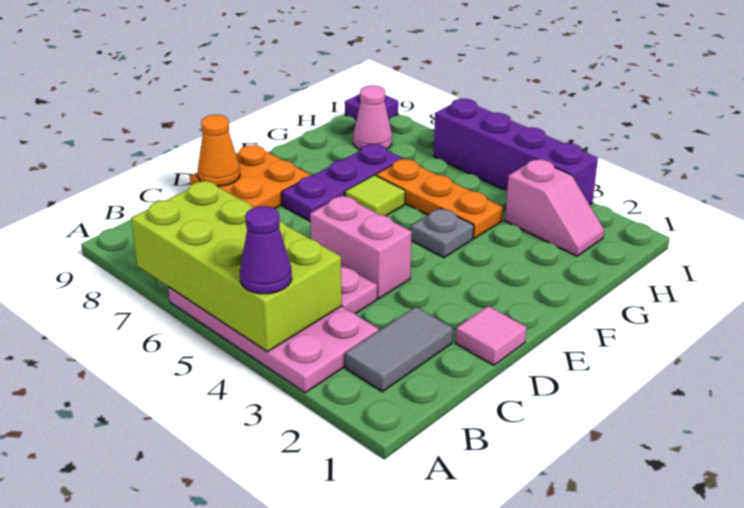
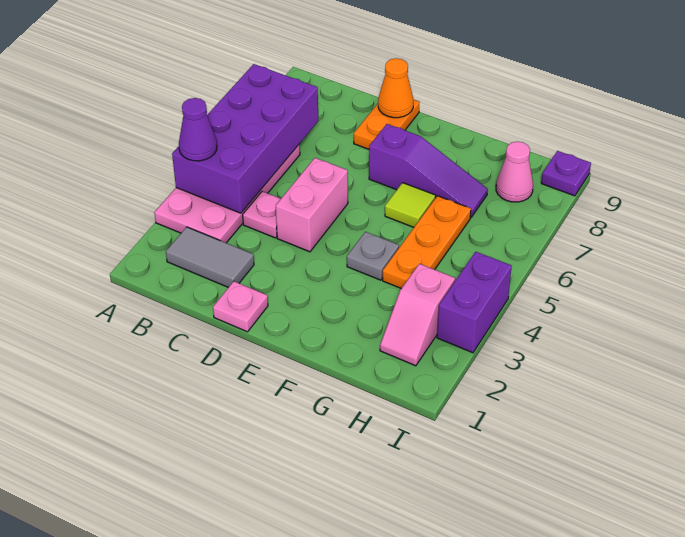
lime 2x4 brick [131,181,342,352] -> purple 2x4 brick [172,64,318,213]
pink 1x1 tile [456,306,527,365] -> pink 1x1 plate [213,281,268,332]
orange 2x2 plate [190,145,311,209] -> orange 1x2 plate [354,99,420,149]
purple 1x3 plate [282,144,403,222] -> purple 1x3 slope [369,124,488,218]
purple 1x4 brick [434,99,598,205] -> purple 1x2 brick [437,252,512,353]

